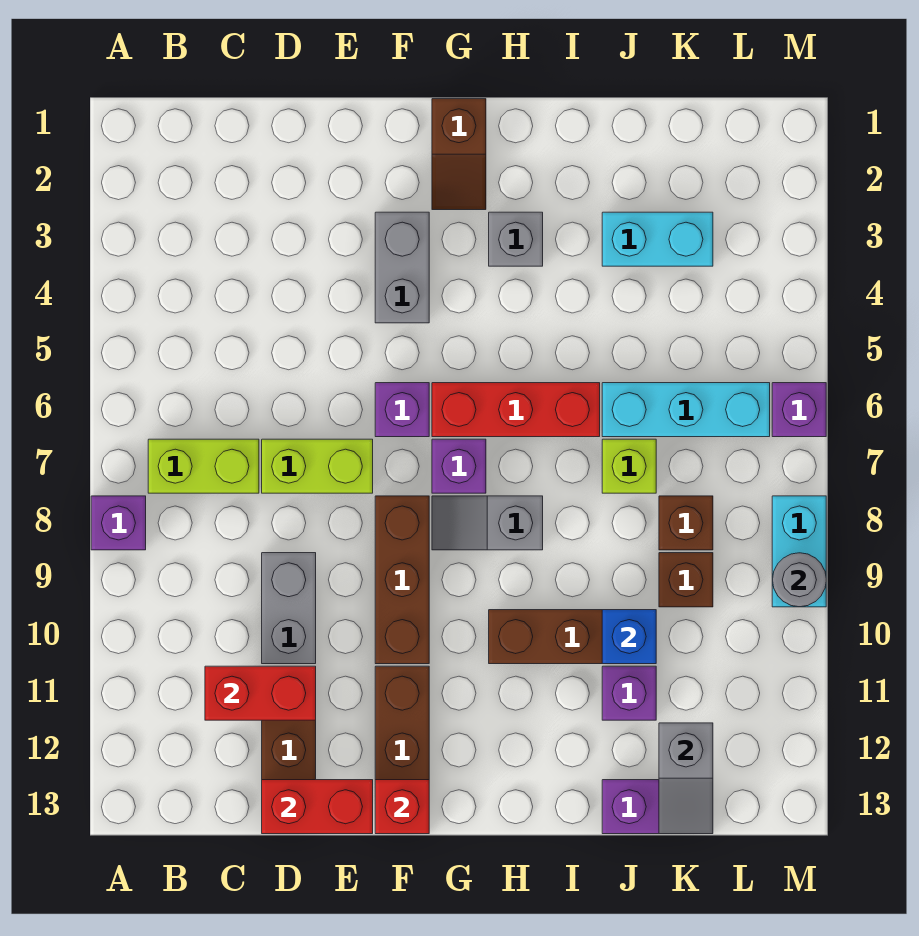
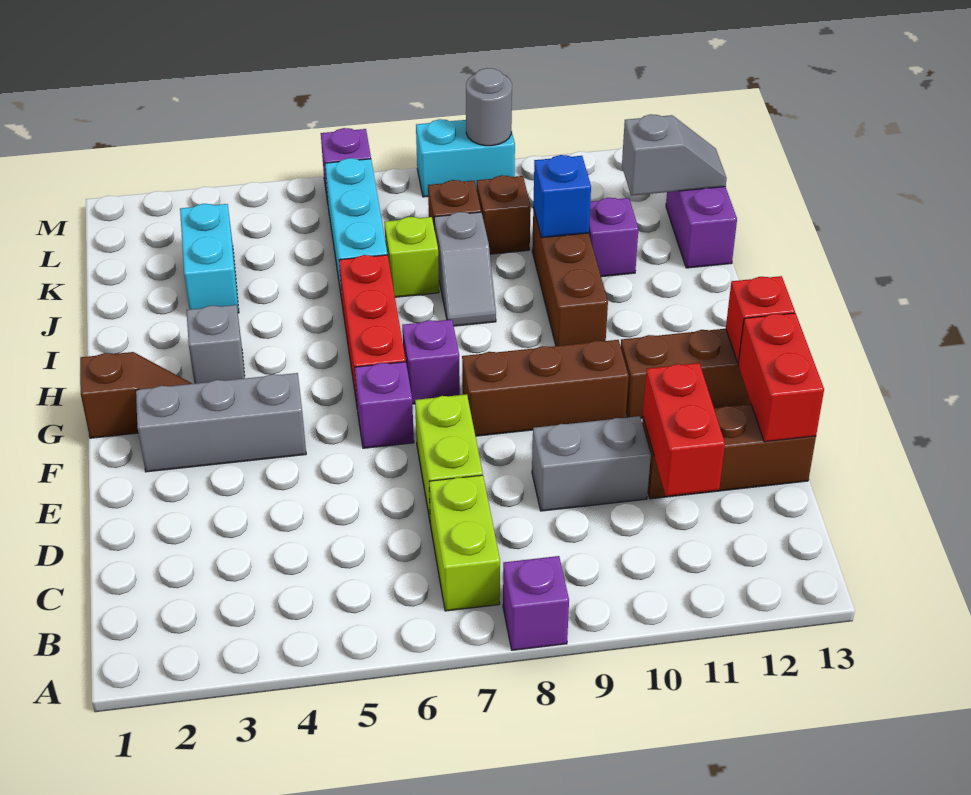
grey 1x2 brick [375,212,429,323] -> grey 1x3 brick [136,373,306,472]
grey 1x2 slope [432,496,543,550] -> grey 1x2 slope moved to [434,212,496,326]

